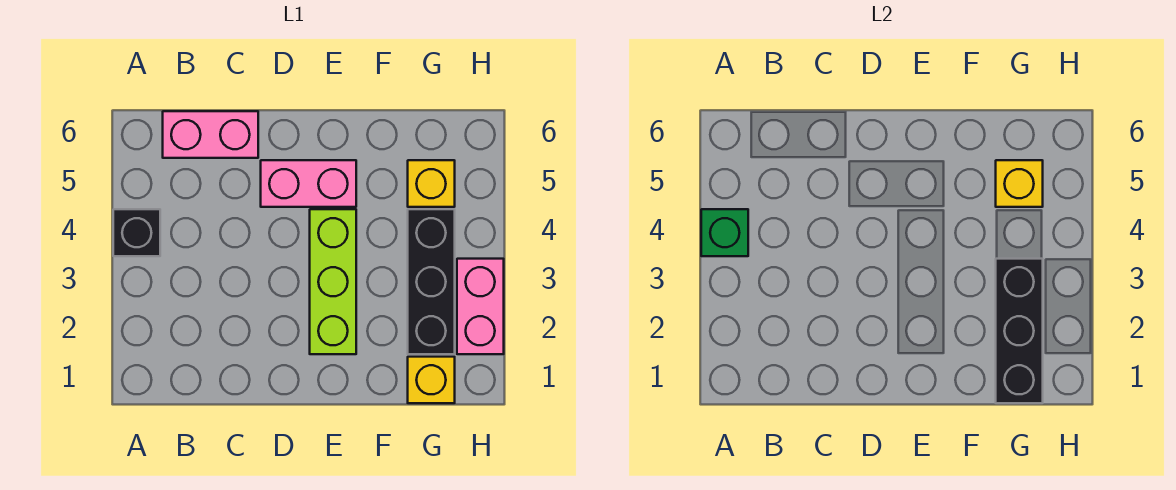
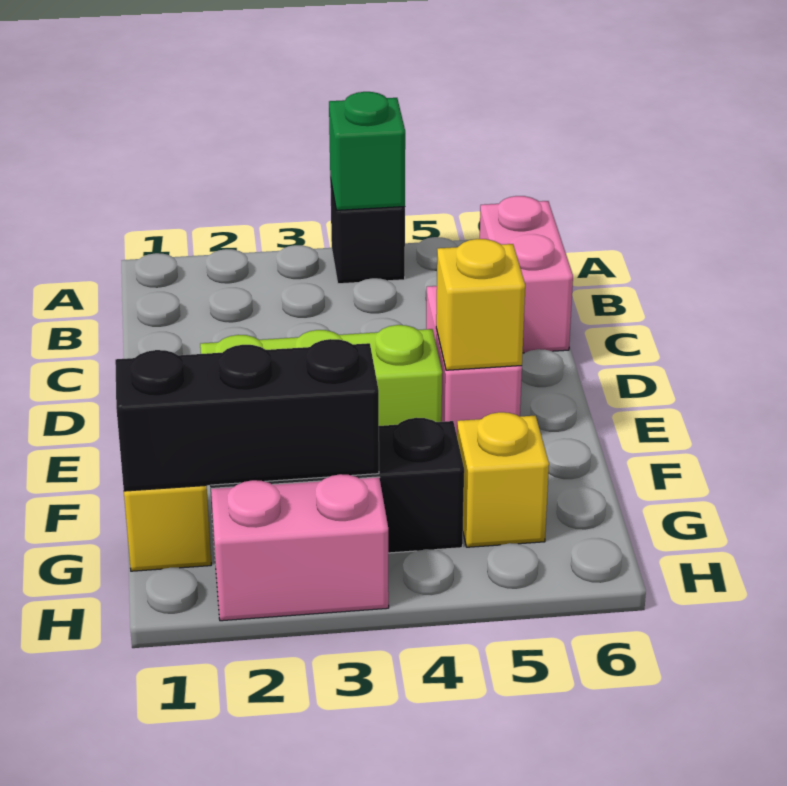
yellow 1x1 brick [996,160,1043,207] -> yellow 1x1 brick moved to [436,239,525,370]

